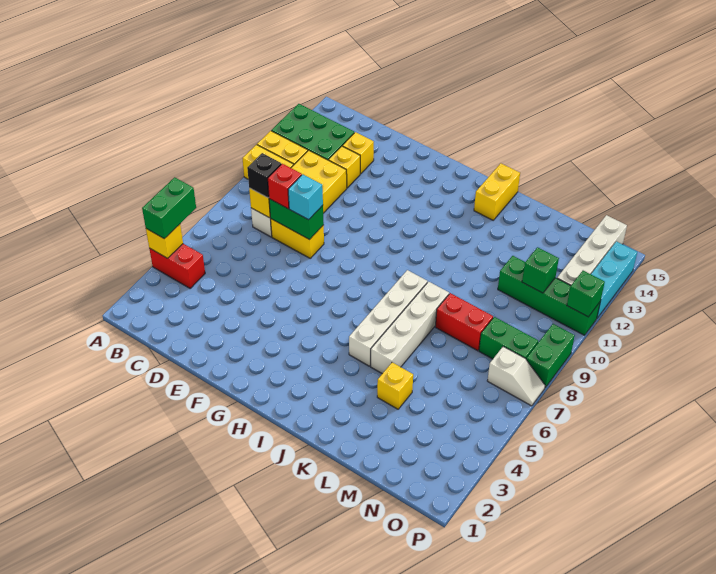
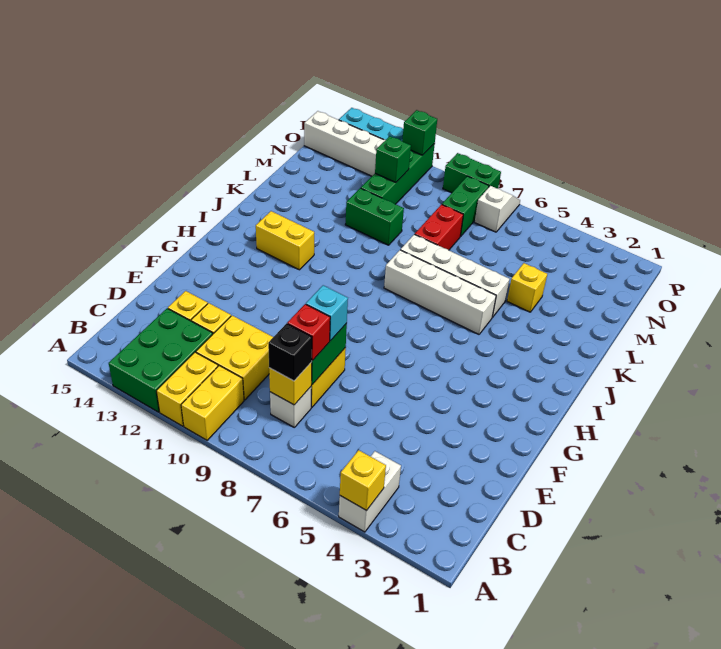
red 1x2 brick [149,244,205,288] -> white 1x2 brick [339,451,401,532]
green 1x2 brick [142,177,196,239] -> green 1x2 brick moved to [345,188,404,245]
yellow 1x2 brick [474,163,520,220] -> yellow 1x2 brick moved to [256,211,314,270]

